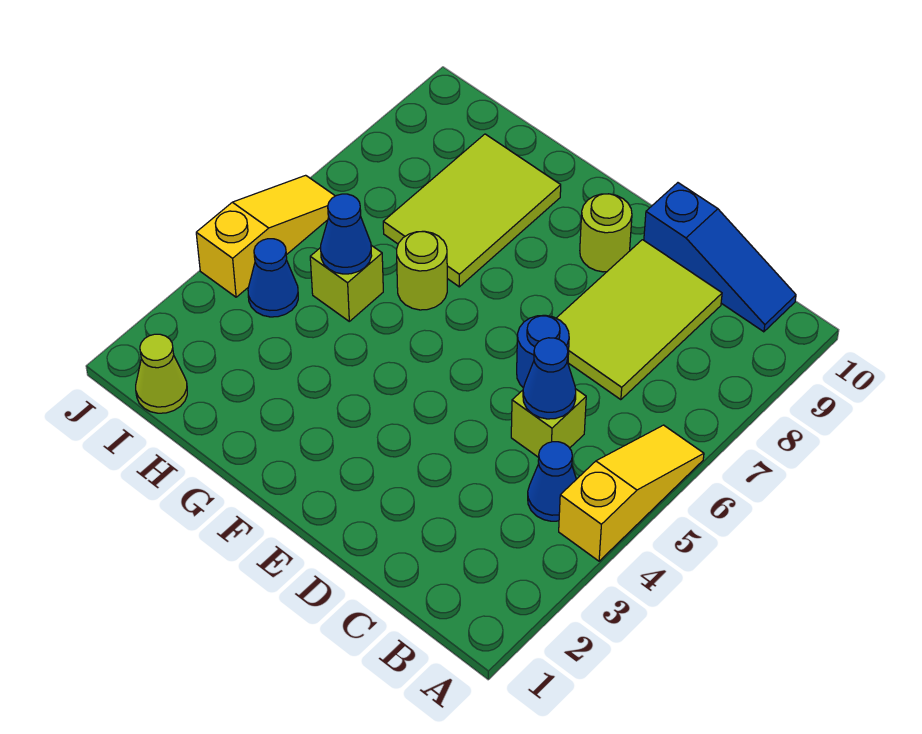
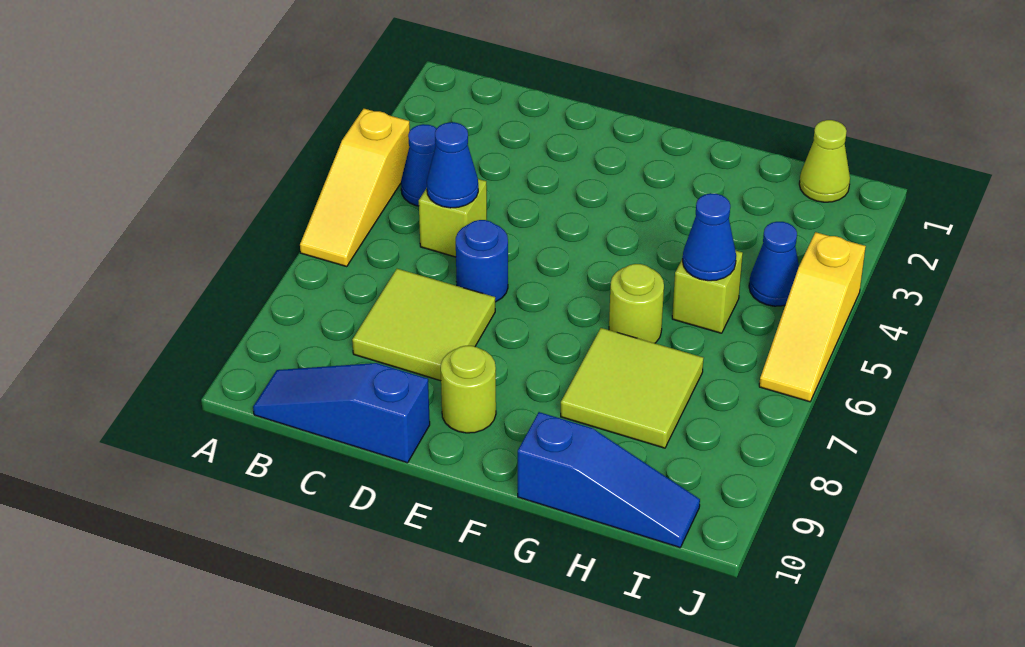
lime 2x3 tile [556,240,722,400] -> lime 2x2 tile [352,269,495,381]
lime 2x3 tile [383,134,561,287] -> lime 2x2 tile [561,328,704,448]
none -> blue 1x3 slope [518,412,700,548]

